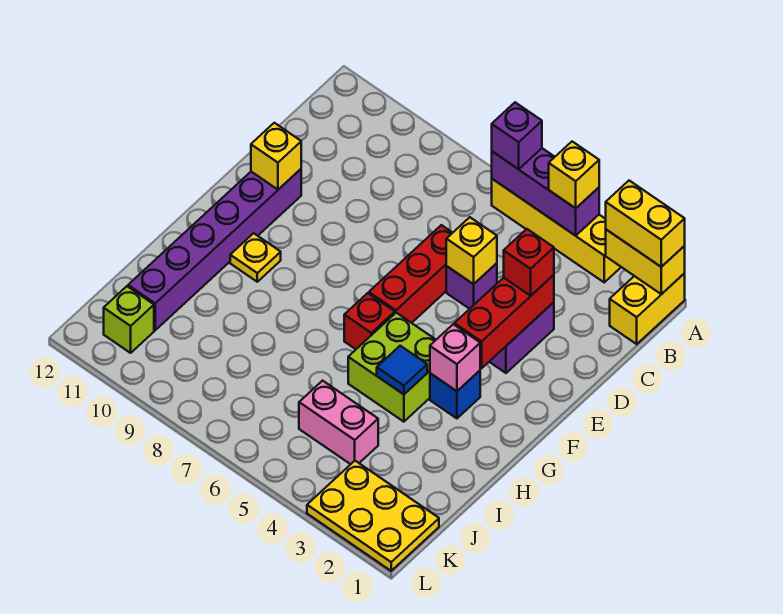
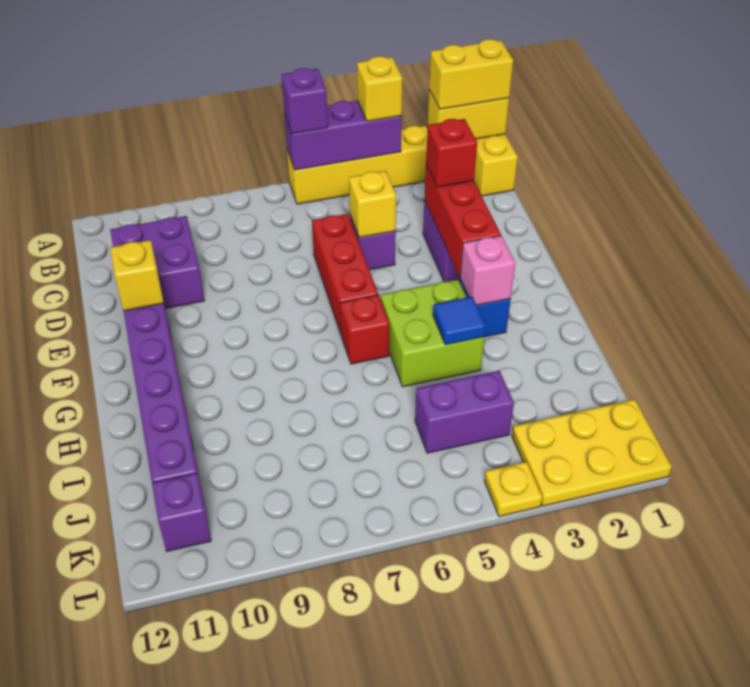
none -> purple 2x2 brick [110,216,204,309]
yellow 1x1 plate [230,233,281,282] -> yellow 1x1 plate moved to [485,462,542,516]
pink 1x2 brick [299,381,378,464] -> purple 1x2 brick [415,371,514,453]
lime 1x1 brick [104,286,154,353] -> purple 1x1 brick [152,473,211,551]

